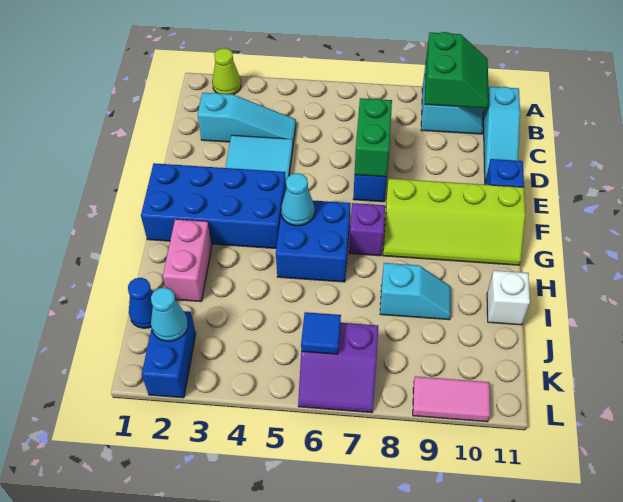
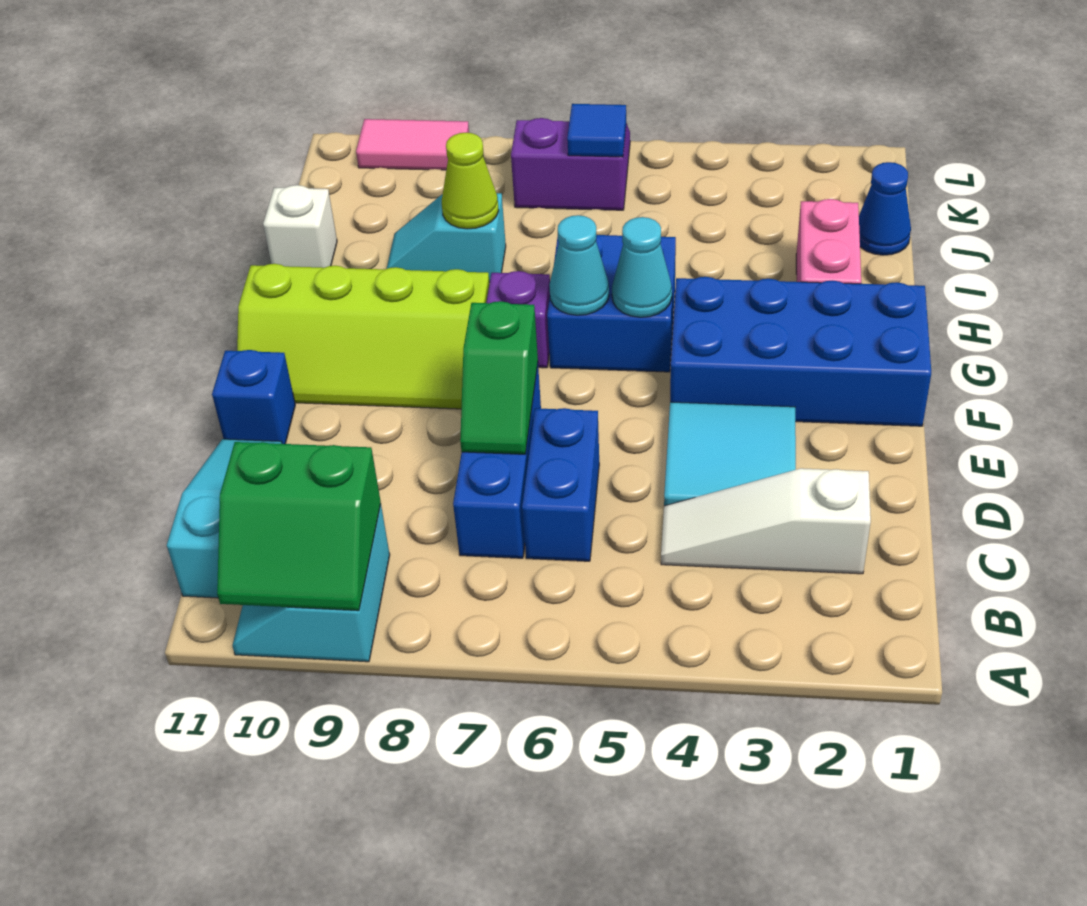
lime 1x1 cone [212,48,241,95] -> lime 1x1 cone moved to [442,133,499,229]
green 2x2 slope [425,32,489,108] -> green 2x2 slope turned to [217,442,381,611]
cyan 1x3 slope [198,93,296,143] -> white 1x3 slope [661,468,871,574]
green 1x2 brick [355,98,392,177] -> green 1x2 slope [460,301,538,454]
lime 2x4 slope [383,179,525,265] -> lime 2x4 slope turned to [237,264,489,409]
blue 1x2 brick [142,311,196,398] -> blue 1x2 brick moved to [522,408,599,561]
cyan 1x1 cone [151,288,188,341] -> cyan 1x1 cone moved to [549,215,609,315]

